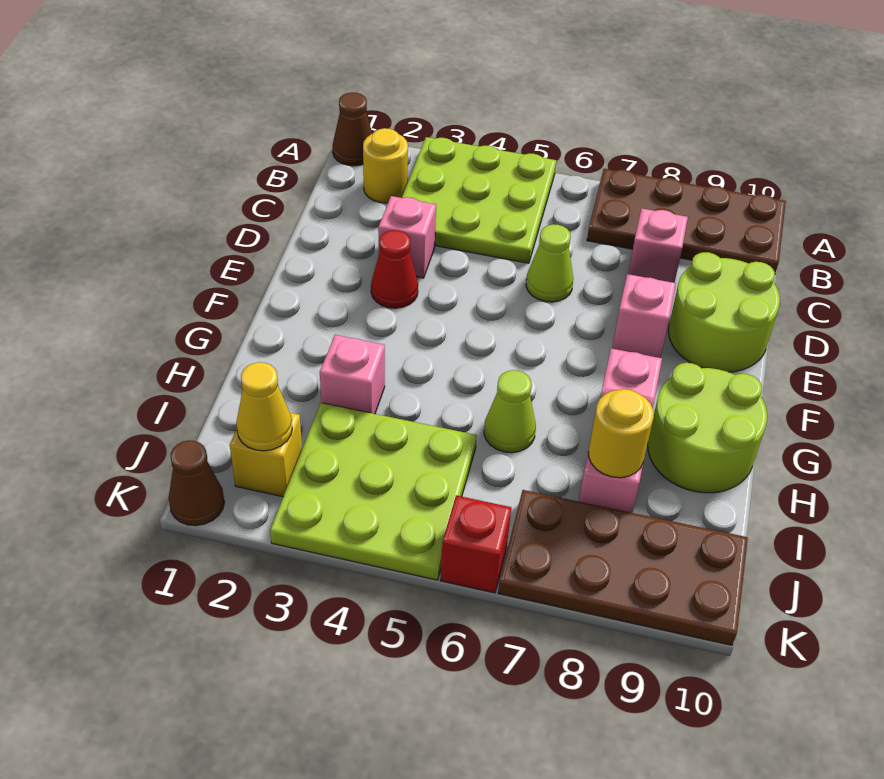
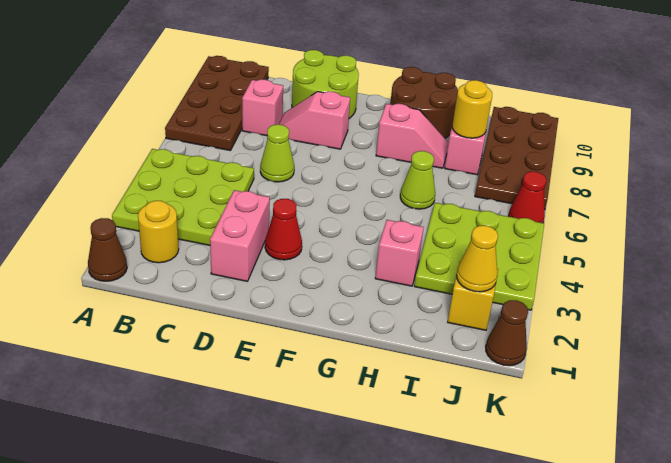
pink 1x1 brick [378,196,436,278] -> pink 1x2 brick [210,190,270,281]
lime 2x2 round brick [648,363,767,493] -> brown 2x2 round brick [390,67,458,138]
red 1x1 brick [440,495,511,593] -> red 1x1 cone [509,172,546,223]

